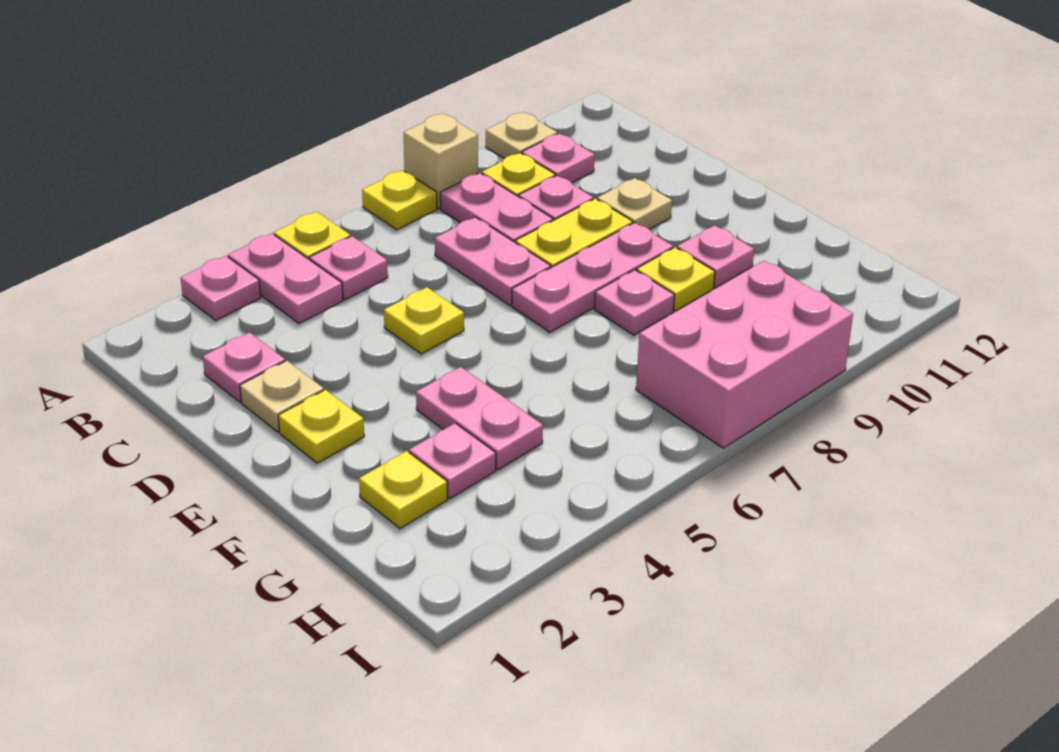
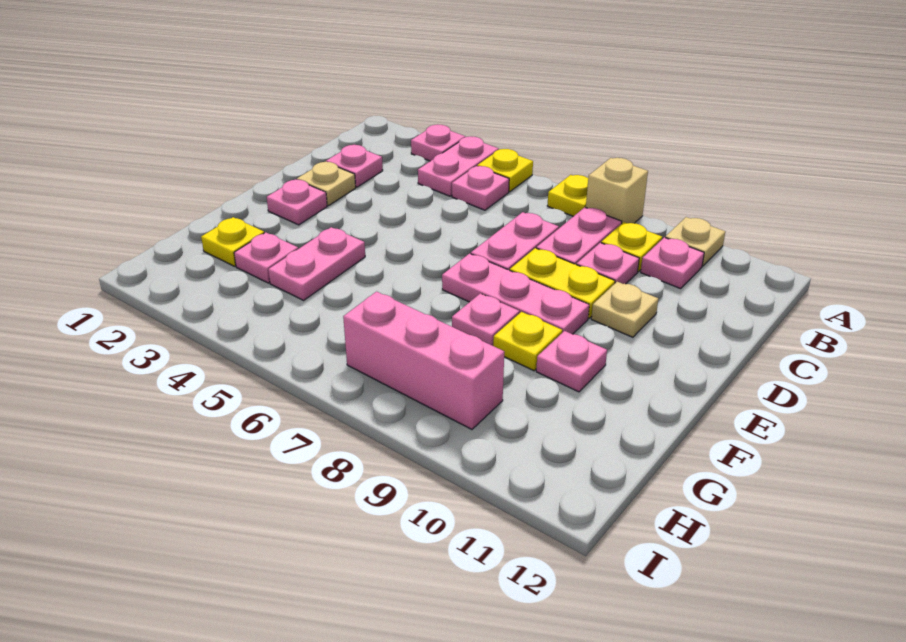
yellow 1x1 plate [384,287,464,354] -> none
yellow 1x1 plate [278,390,364,463] -> pink 1x1 plate [267,179,327,225]
pink 2x3 brick [636,261,853,448] -> pink 1x3 brick [343,292,504,429]

